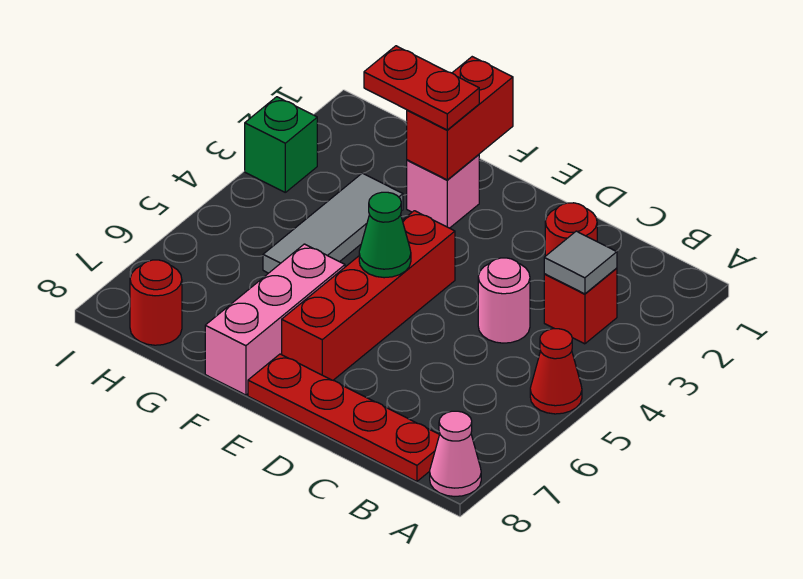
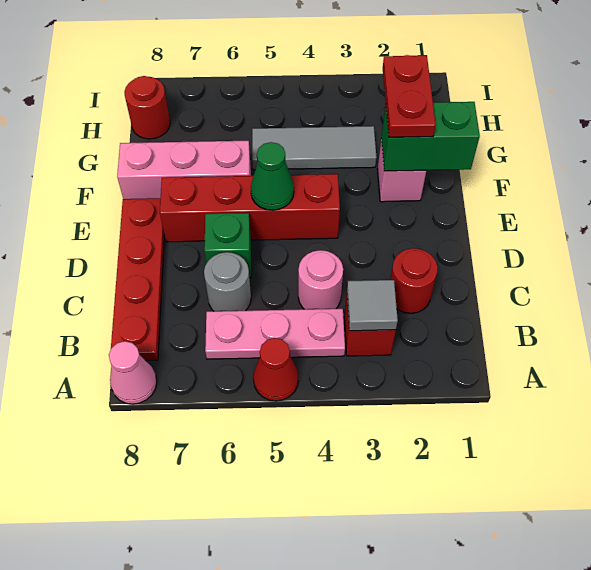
none -> pink 1x3 plate [205,309,345,359]
none -> grey 1x1 round brick [204,252,251,311]
red 1x2 brick [407,57,513,180] -> green 1x2 brick [381,102,480,171]
green 1x1 brick [245,97,317,192] -> green 1x1 brick moved to [204,213,251,278]

